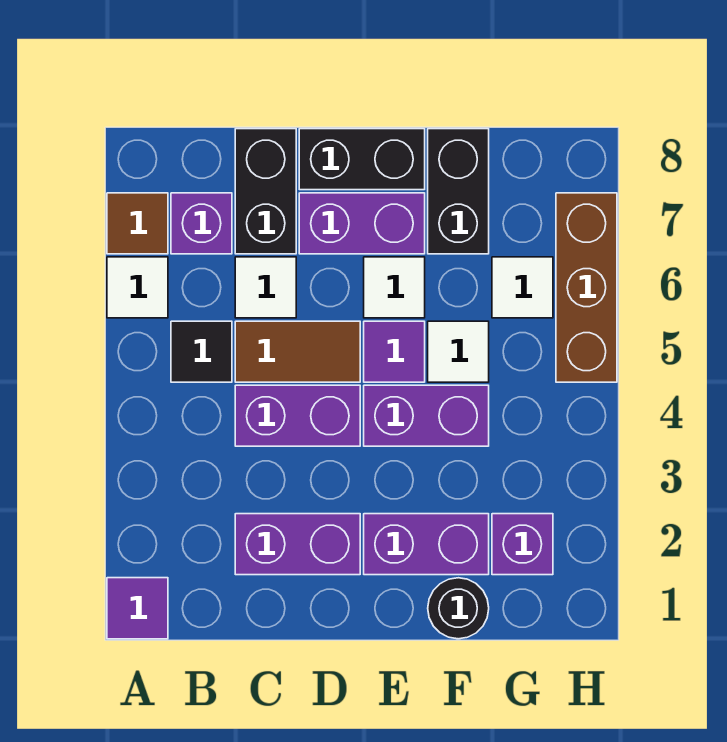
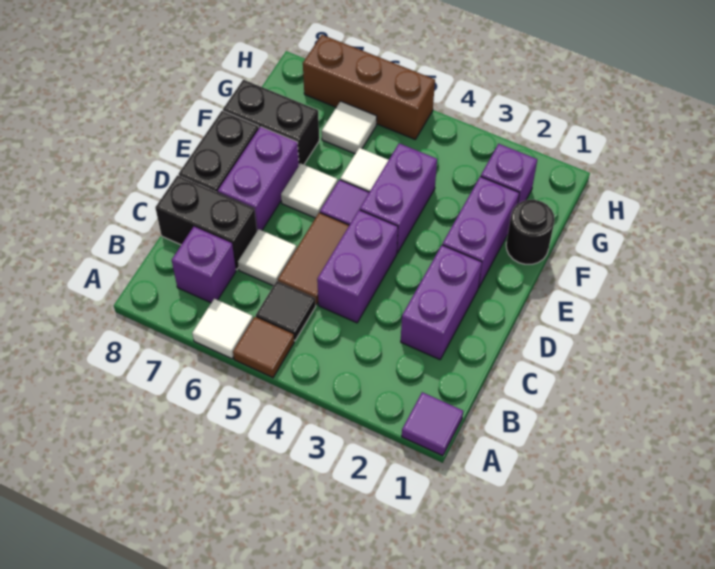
brown 1x1 tile [107,193,168,254] -> brown 1x1 tile moved to [233,317,294,378]

